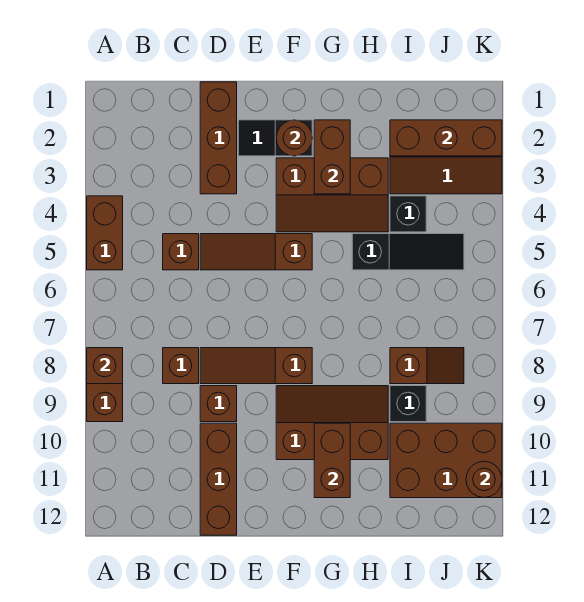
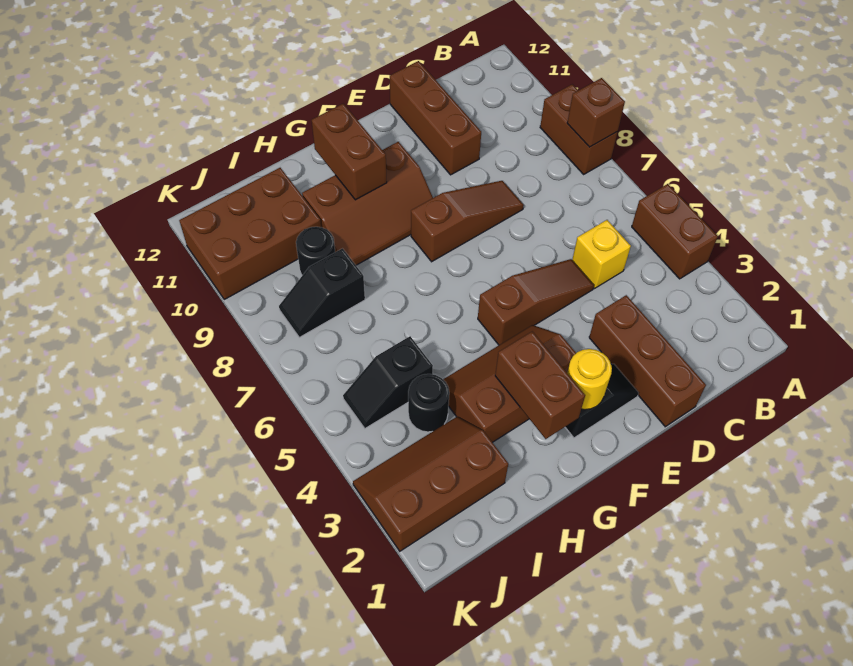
brown 1x1 brick [163,234,199,270] -> yellow 1x1 brick [572,220,631,288]
brown 1x1 brick [163,348,199,384] -> none
brown 1x1 brick [200,386,237,422] -> none
brown 1x1 round brick [276,120,312,156] -> yellow 1x1 round brick [567,349,612,410]
black 1x3 slope [352,234,464,270] -> black 1x2 slope [343,336,433,428]
brown 1x3 brick [390,120,502,156] -> none
black 1x1 brick [390,196,426,232] -> black 1x1 round brick [408,374,449,432]
brown 1x2 slope [390,348,464,384] -> black 1x2 slope [279,249,365,337]
black 1x1 brick [390,386,426,422] -> black 1x1 round brick [296,227,335,275]
brown 1x1 round brick [466,461,502,498] -> none

